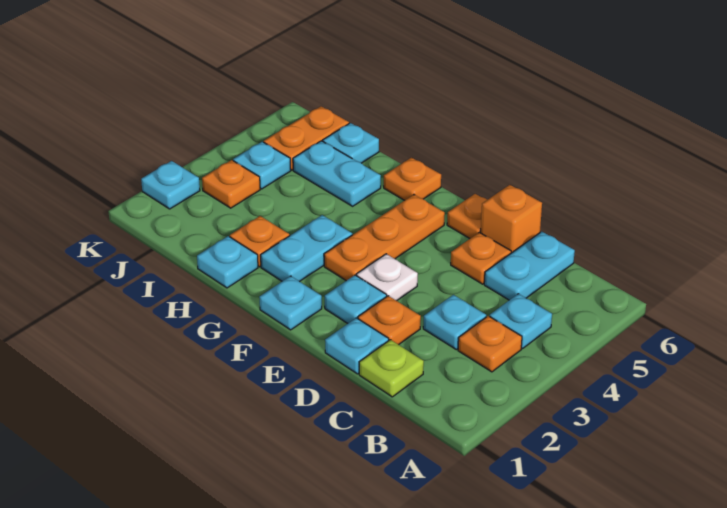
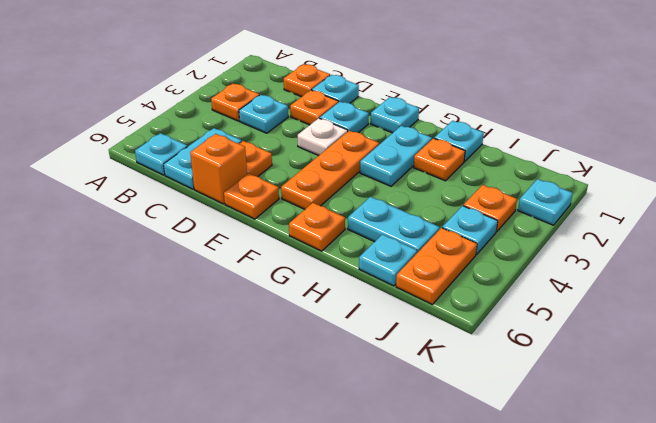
cyan 1x1 plate [490,294,552,349] -> cyan 1x1 plate moved to [135,133,187,175]
lime 1x1 plate [359,340,424,397] -> orange 1x1 plate [284,64,330,97]

